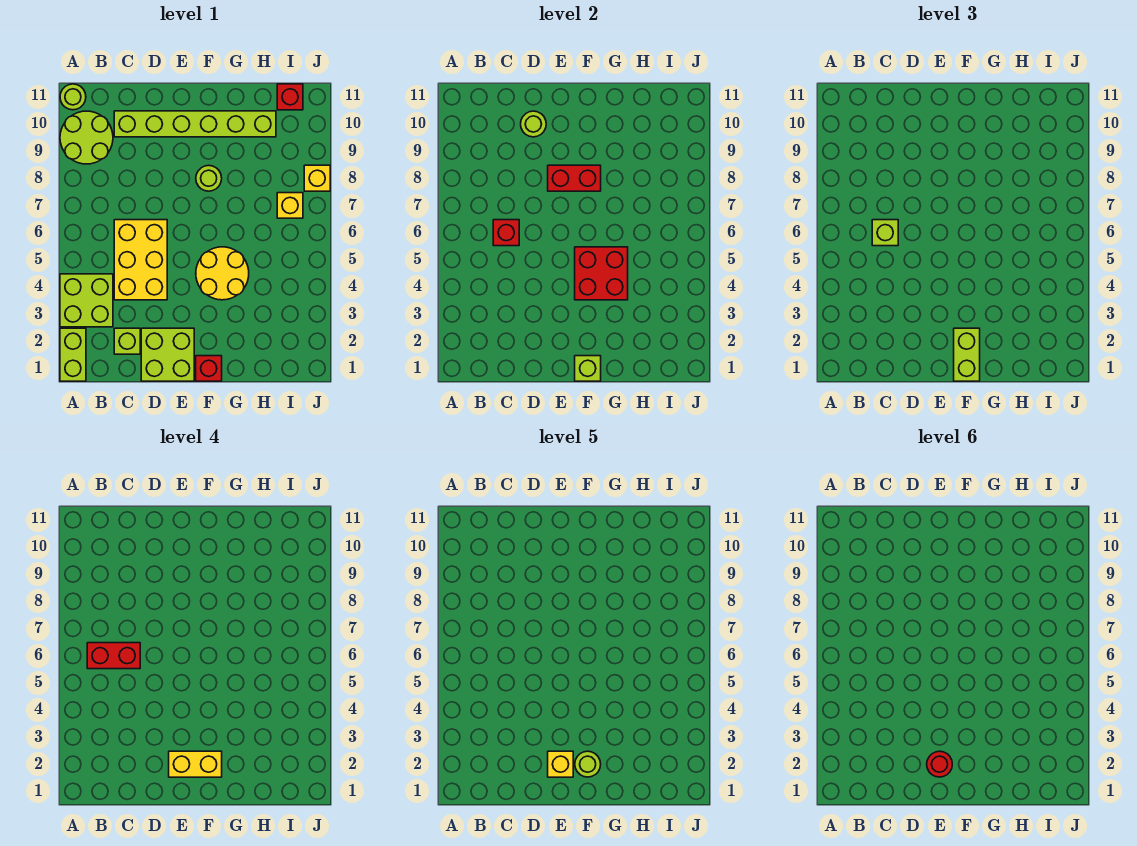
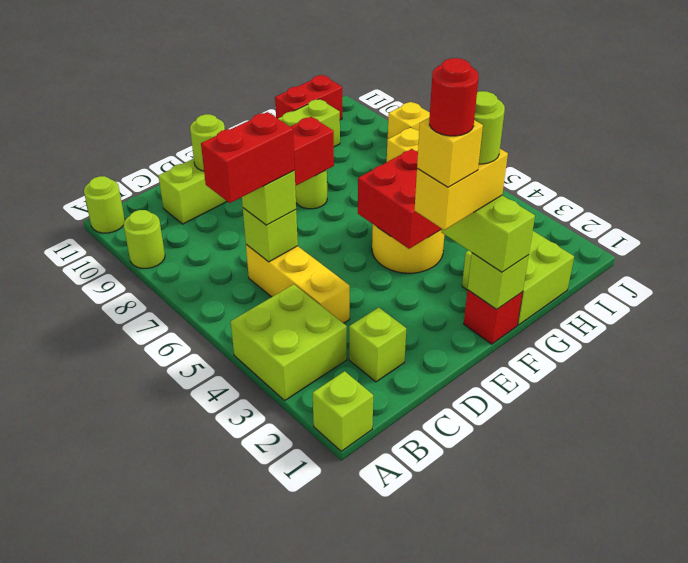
lime 1x2 brick [60,328,86,381] -> lime 1x1 brick [313,371,373,451]
lime 2x2 round brick [60,111,113,164] -> lime 1x1 round brick [124,210,165,269]
yellow 2x3 brick [114,220,167,300] -> yellow 1x3 brick [246,245,350,323]
red 1x1 brick [493,220,519,246] -> lime 1x1 brick [243,208,298,262]
lime 2x2 brick [141,328,194,381] -> lime 2x2 brick moved to [462,231,574,325]
red 1x1 brick [277,84,303,110] -> red 1x2 brick [275,75,342,120]

